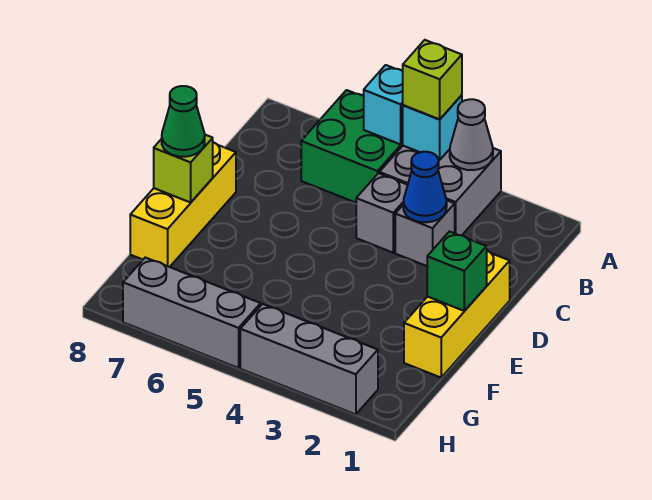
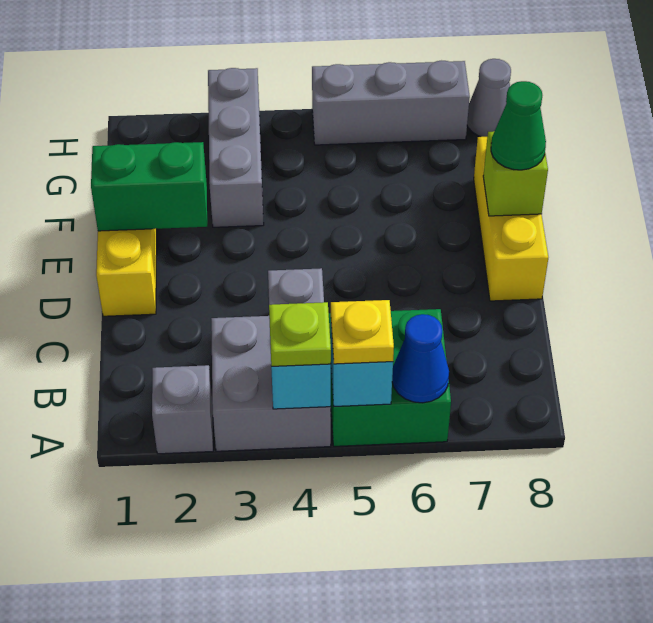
grey 1x1 cone [450,99,493,170] -> grey 1x1 cone moved to [467,59,511,137]
lime 1x1 brick [403,40,462,119] -> lime 1x1 plate [269,302,331,366]
none -> yellow 1x1 plate [331,300,394,364]
grey 1x1 brick [395,201,455,266] -> grey 1x1 brick moved to [152,365,213,454]
blue 1x1 cone [403,152,447,222] -> blue 1x1 cone moved to [392,314,449,403]
green 1x1 brick [427,231,487,311] -> green 1x2 brick [91,142,207,231]
grey 1x3 brick [240,304,378,414] -> grey 1x3 brick turned to [208,68,264,227]

